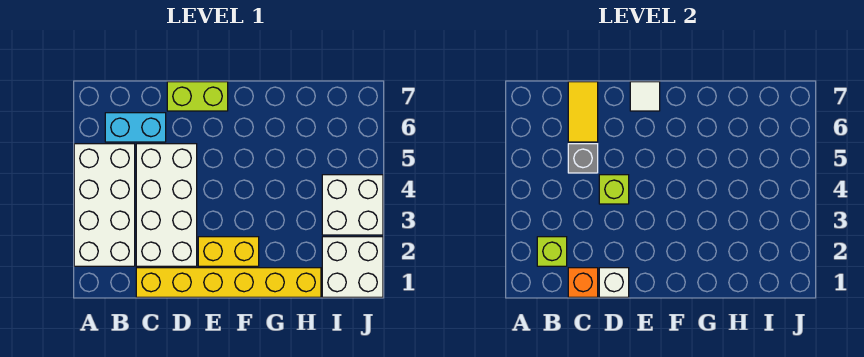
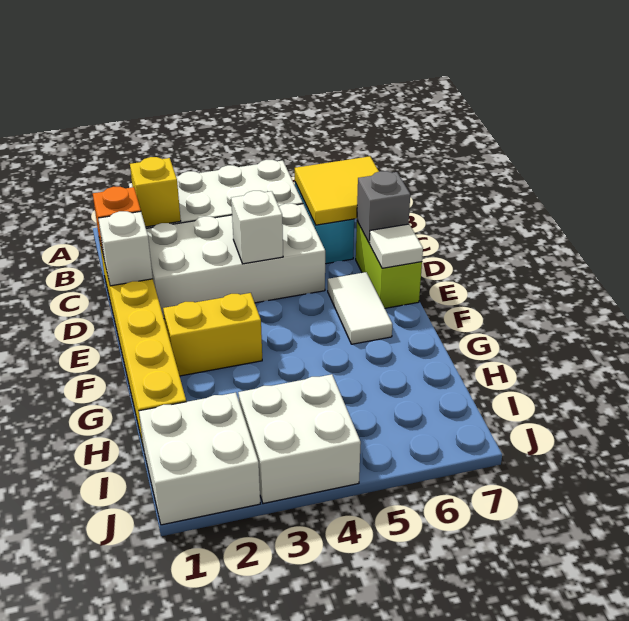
lime 1x1 brick [537,237,567,266] -> yellow 1x1 brick [130,157,181,227]
grey 1x1 brick [568,144,598,173] -> grey 1x1 brick moved to [357,171,410,243]
yellow 1x2 tile [568,82,598,142] -> yellow 2x2 tile [295,156,379,225]
lime 1x1 brick [599,175,629,204] -> white 1x1 brick [231,191,283,264]
yellow 1x2 brick [198,237,259,266] -> yellow 1x2 brick turned to [163,293,262,376]
none -> white 1x2 tile [328,272,392,344]

